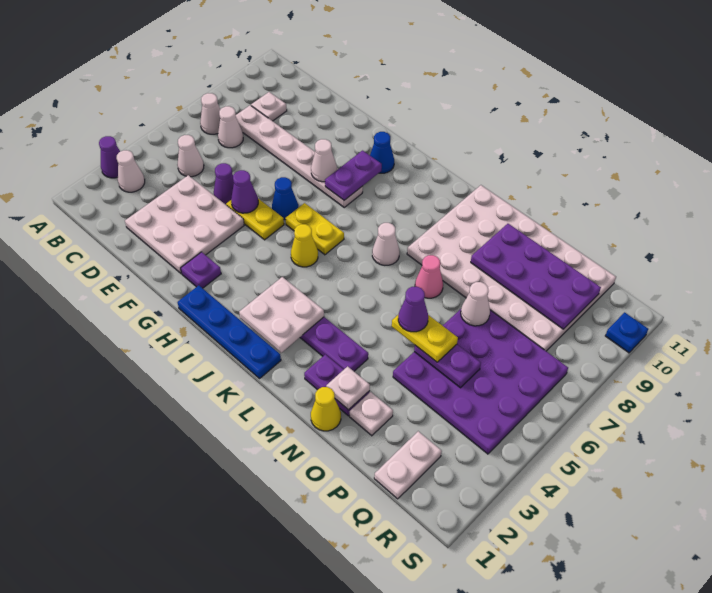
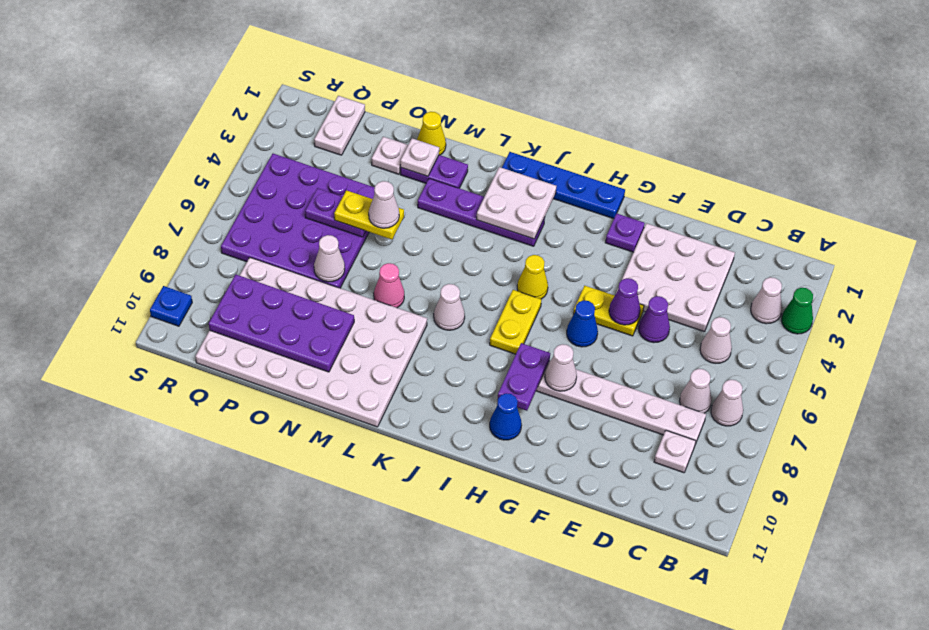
purple 1x1 cone [99,136,120,178] -> green 1x1 cone [781,288,813,334]
yellow 1x2 plate [285,203,344,255] -> yellow 1x2 plate turned to [490,290,542,354]
purple 1x1 cone [398,287,428,332] -> white 1x1 cone [369,181,399,228]

